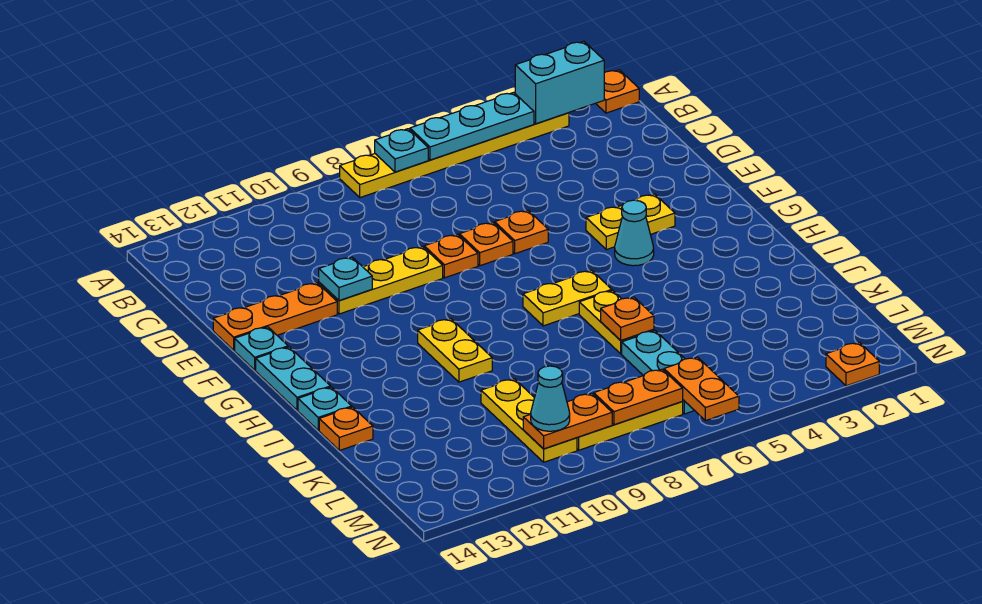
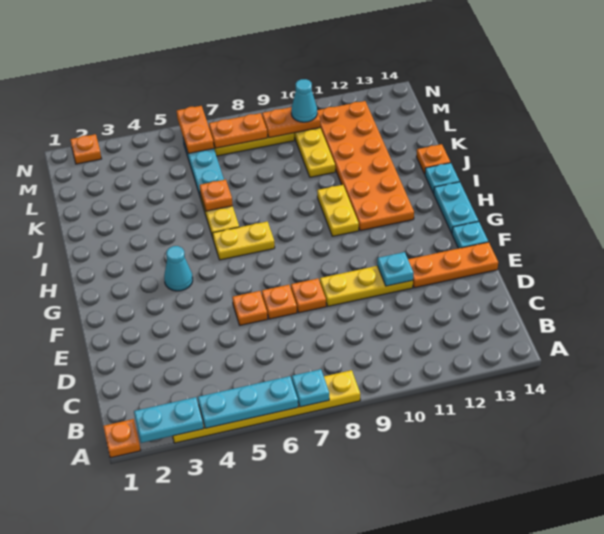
cyan 1x2 brick [515,41,604,124] -> cyan 1x2 plate [134,397,204,443]
yellow 1x2 plate [586,194,675,250] -> none
none -> orange 2x6 plate [317,101,414,231]

